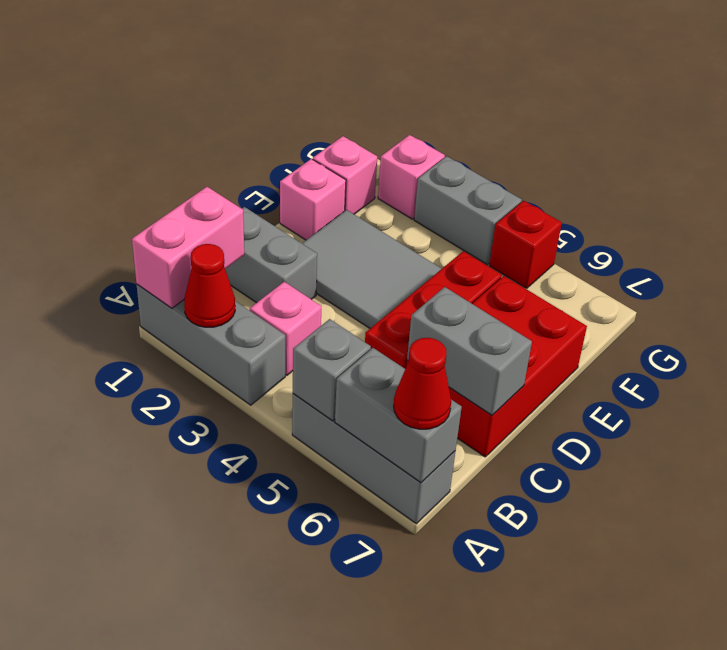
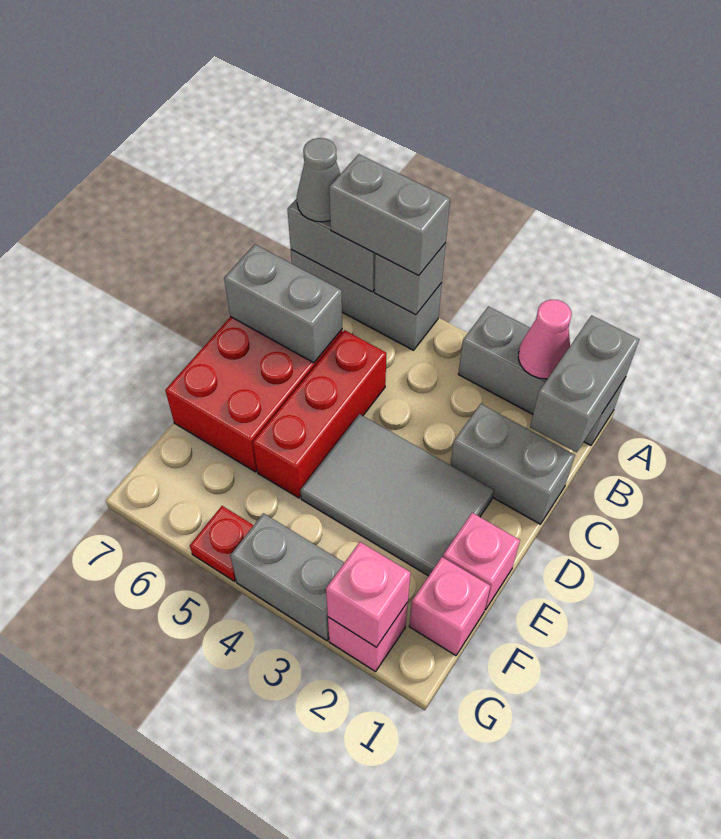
pink 1x2 brick [132,187,244,308] -> grey 1x2 brick [530,315,639,452]
red 1x1 cone [184,244,235,327] -> pink 1x1 cone [518,300,572,379]
none -> grey 1x2 brick [329,154,450,276]
red 1x1 cone [394,338,451,429] -> grey 1x1 cone [297,138,340,222]
pink 1x1 brick [250,282,321,375] -> pink 1x1 brick moved to [326,542,411,647]
red 1x1 brick [489,201,562,288] -> red 1x1 plate [190,506,254,581]

